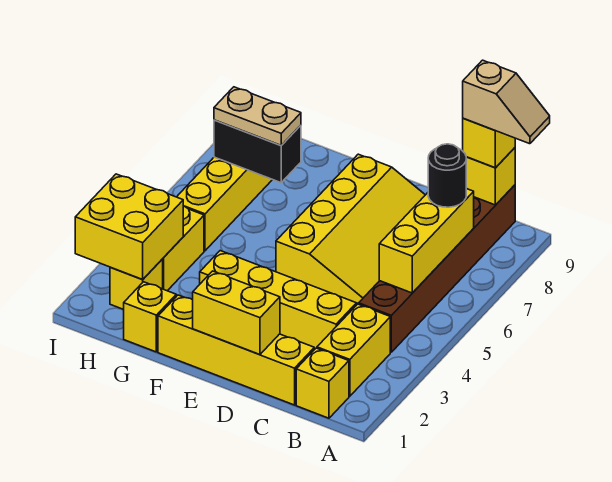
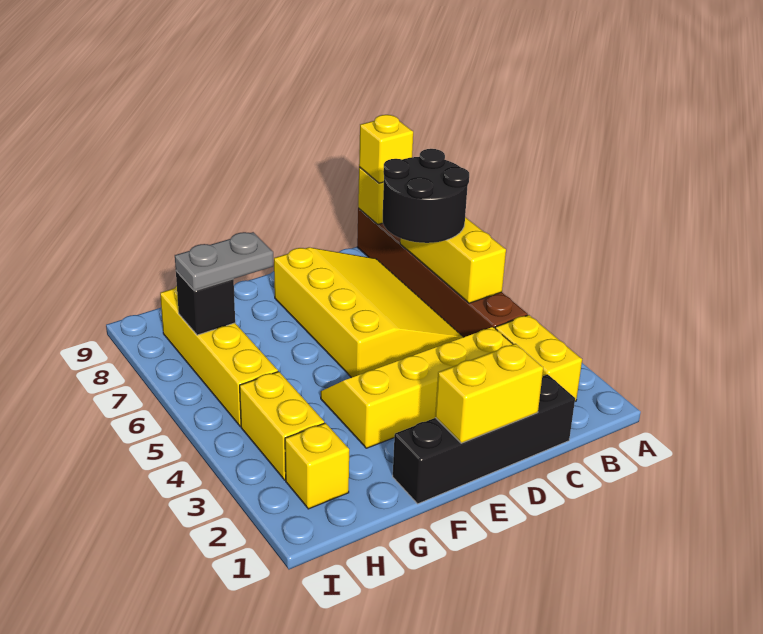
tan 1x2 slope [463,60,550,144] -> none
yellow 1x1 brick [296,348,349,418] -> none
black 1x1 round brick [428,144,466,207] -> black 2x2 round brick [383,149,469,243]
yellow 1x4 brick [158,295,314,405] -> black 1x4 brick [393,374,575,504]
yellow 1x1 brick [124,282,176,352] -> none
black 1x2 brick [214,120,301,183] -> black 1x1 brick [176,271,235,335]
tan 1x2 plate [214,87,301,145] -> grey 1x2 plate [175,232,273,291]
yellow 2x2 brick [75,174,183,280] -> none

